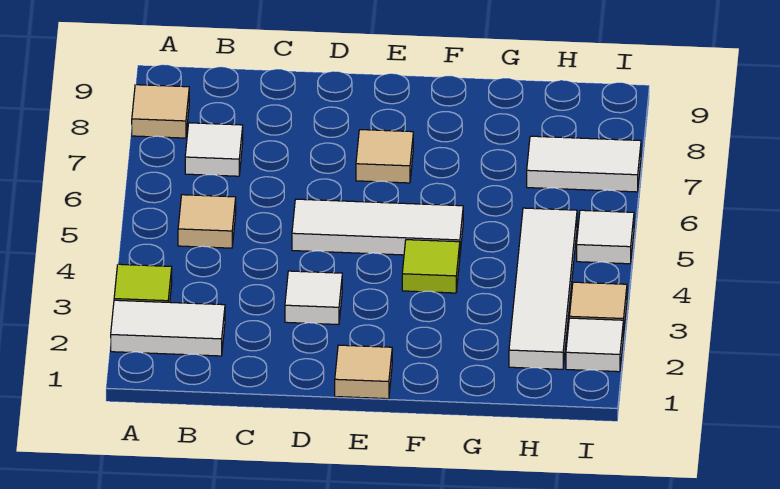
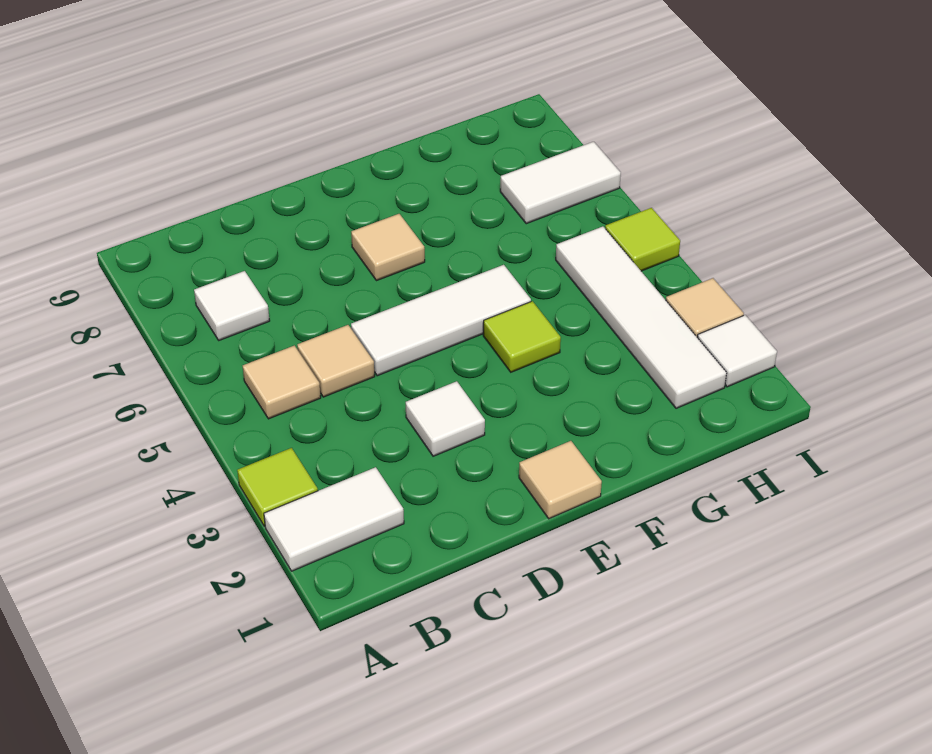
tan 1x1 tile [132,85,189,138] -> tan 1x1 tile moved to [297,325,375,397]
white 1x1 tile [577,210,634,264] -> lime 1x1 tile [605,208,680,271]

